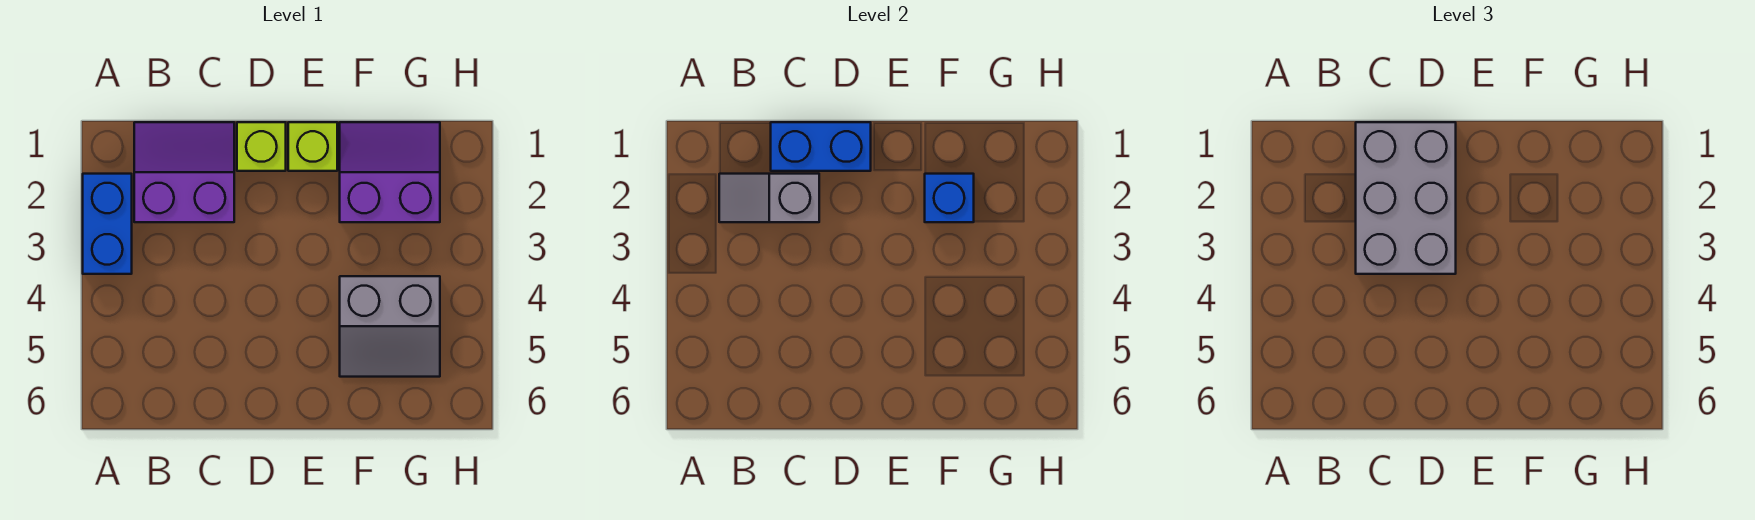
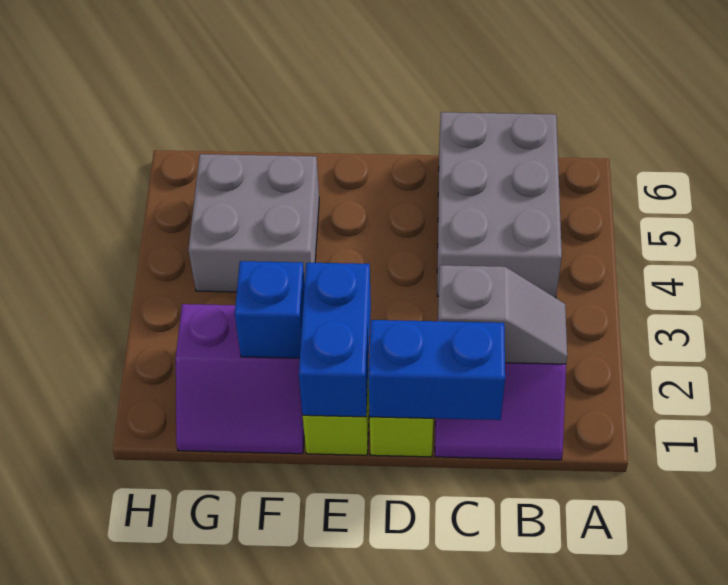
blue 1x2 brick [83,174,132,274] -> blue 1x2 brick moved to [299,263,371,417]
grey 2x3 brick [1356,122,1456,274] -> grey 2x3 brick moved to [437,112,562,298]
grey 2x2 slope [340,276,440,377] -> grey 2x2 brick [188,154,319,292]

